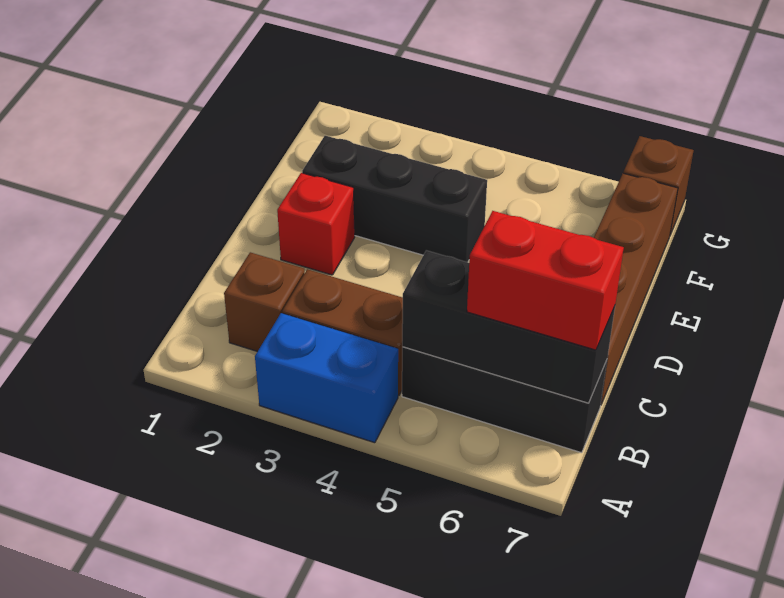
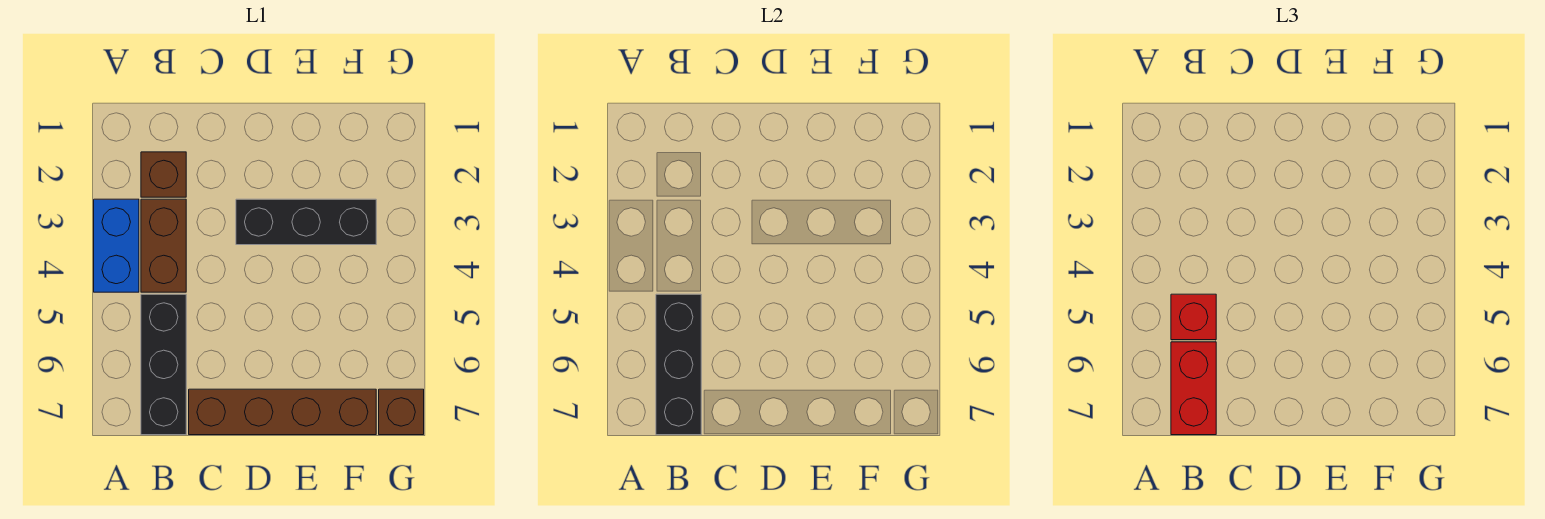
red 1x1 brick [277,173,355,275] -> red 1x1 brick moved to [1171,294,1216,340]
black 1x3 brick [302,136,487,262] -> black 1x3 brick turned to [236,199,376,245]

